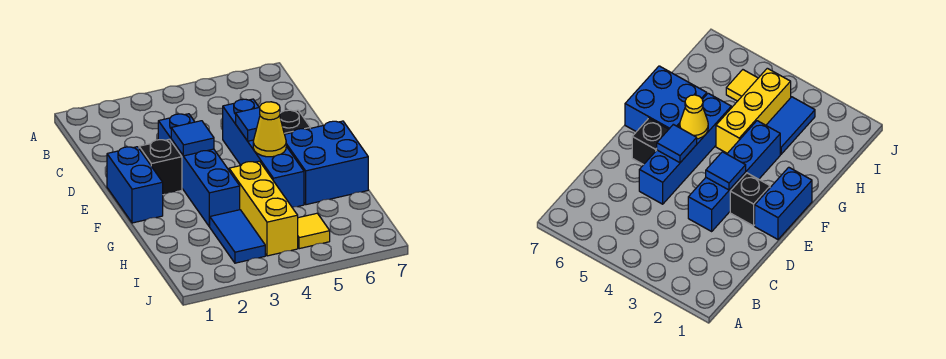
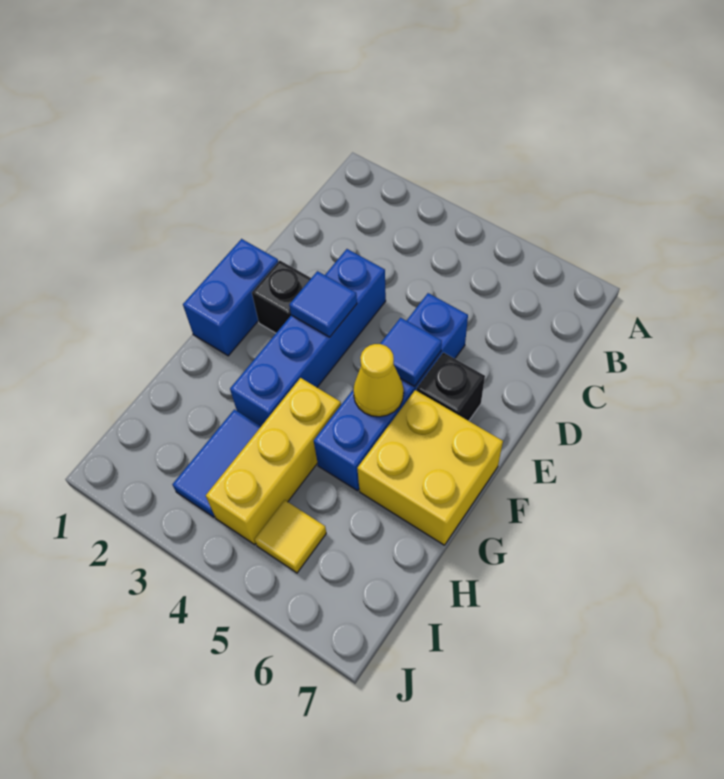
blue 2x2 brick [285,121,368,205] -> yellow 2x2 brick [357,390,503,545]

